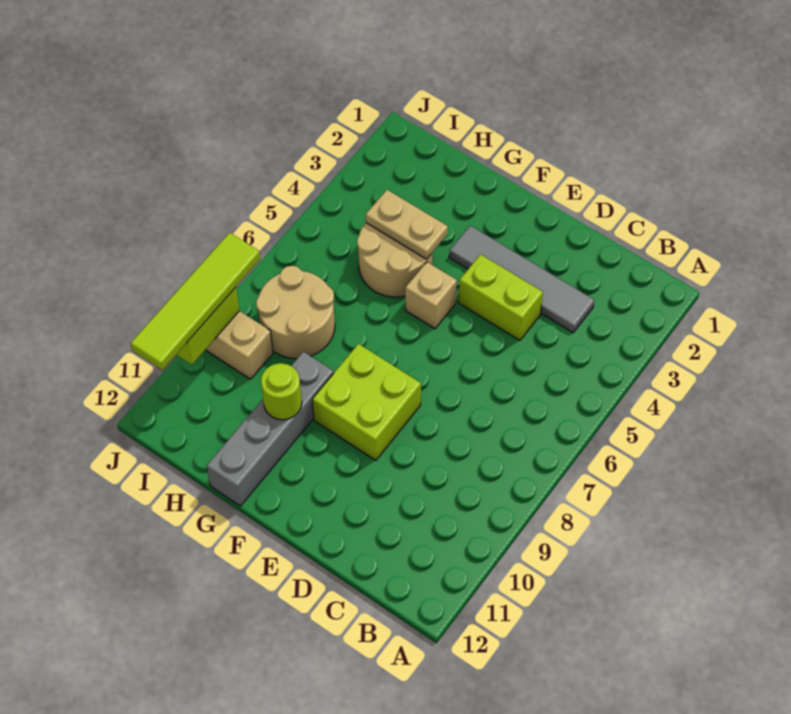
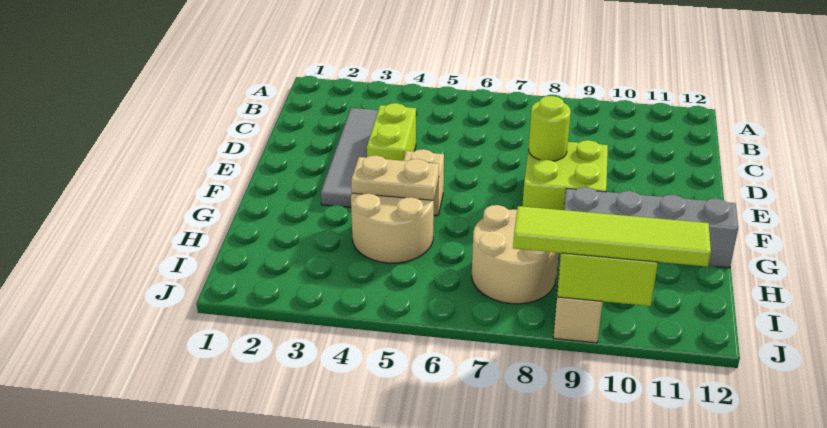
tan 1x2 plate [366,190,448,259] -> tan 1x2 plate turned to [351,155,439,200]
lime 1x1 round brick [261,363,302,420] -> lime 1x1 round brick moved to [528,96,571,161]

